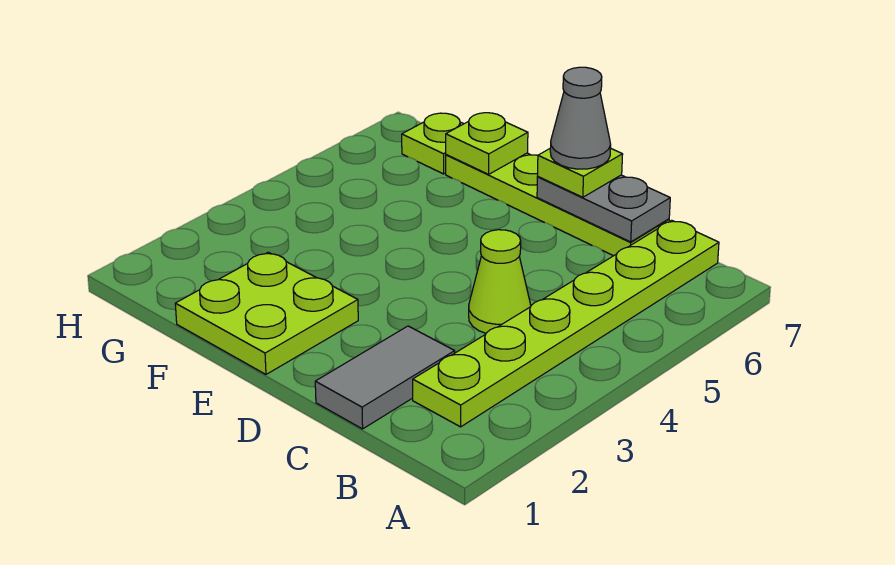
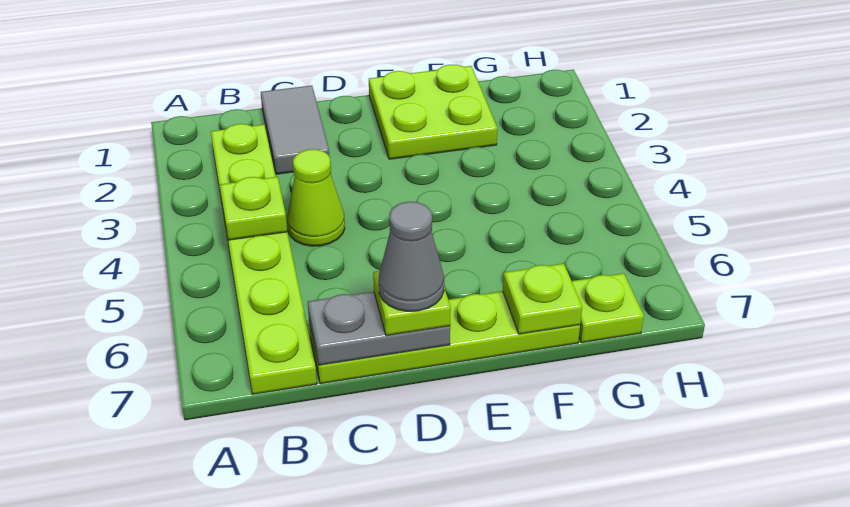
none -> lime 1x1 plate [220,177,287,240]

